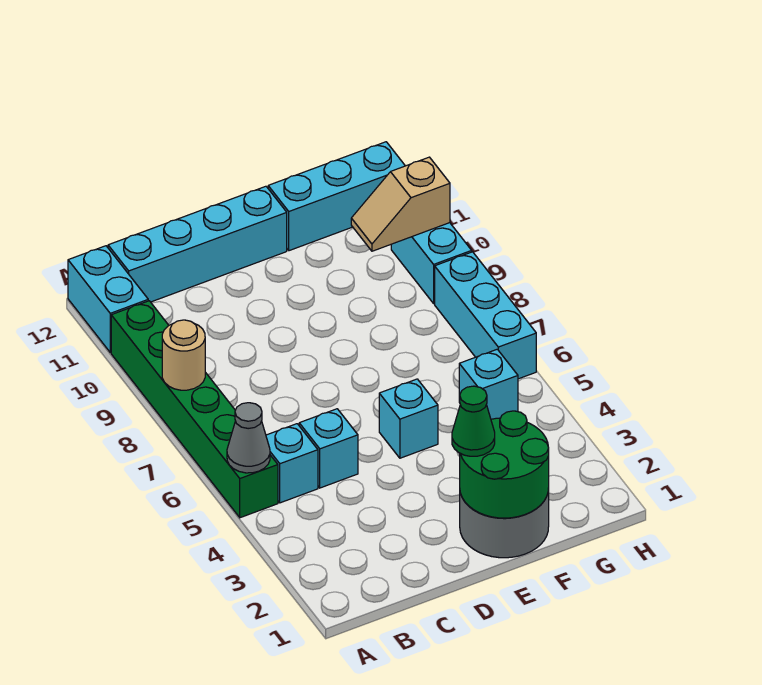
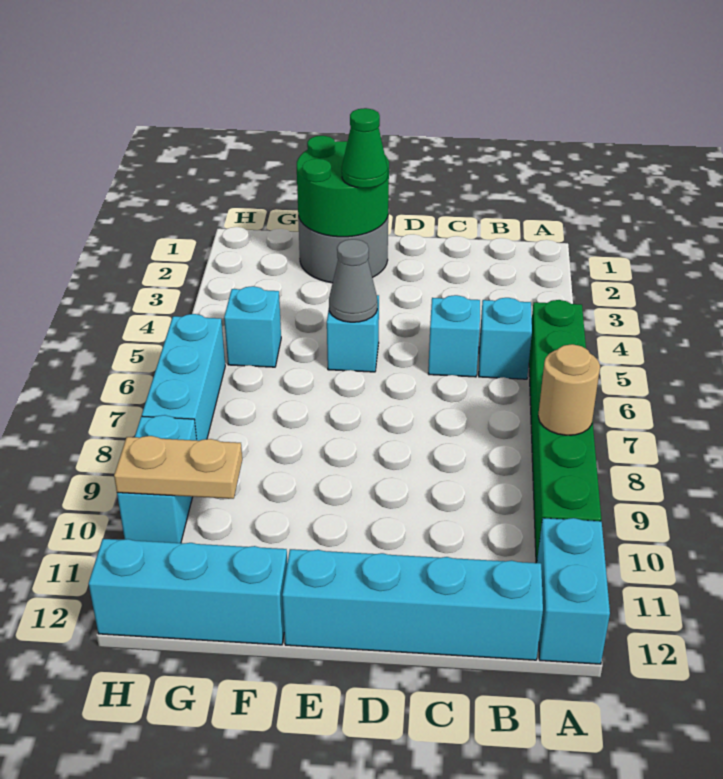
grey 1x1 cone [227,403,270,473] -> grey 1x1 cone moved to [329,239,378,322]
tan 1x2 slope [351,157,450,251] -> tan 1x2 plate [114,436,242,499]

